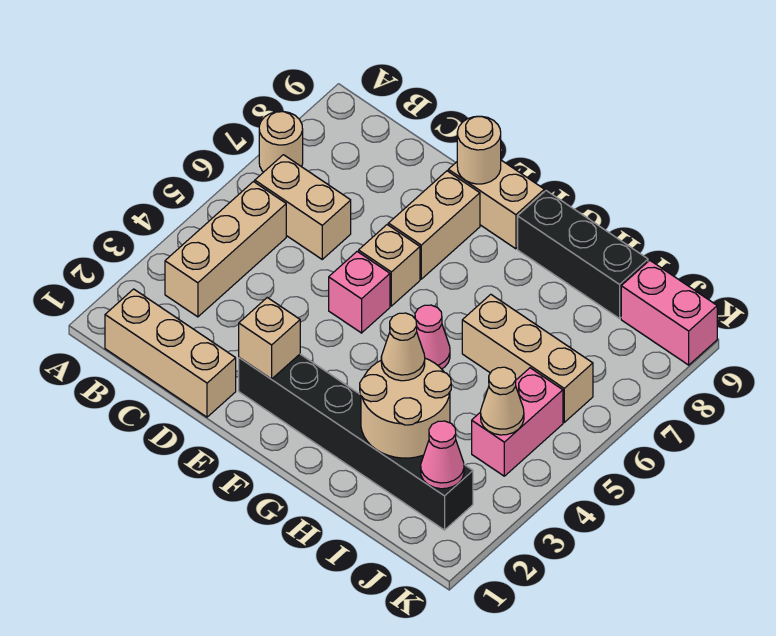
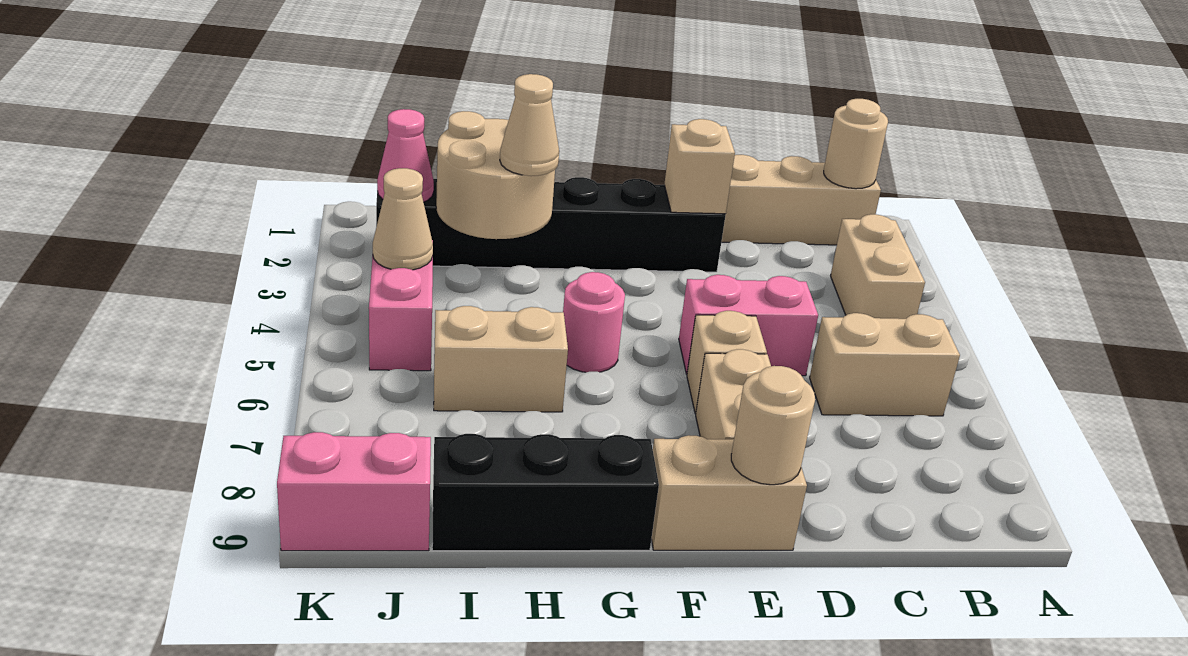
tan 1x1 round brick [259,111,303,172] -> tan 1x1 round brick moved to [824,99,888,189]
tan 1x3 brick [165,182,286,317] -> tan 1x2 brick [831,214,925,319]
pink 1x1 brick [329,252,390,333] -> pink 1x2 brick [679,275,818,376]
pink 1x1 cone [415,305,450,369] -> pink 1x1 round brick [563,272,625,372]
tan 1x3 brick [462,294,593,422] -> tan 1x2 brick [434,306,568,412]

